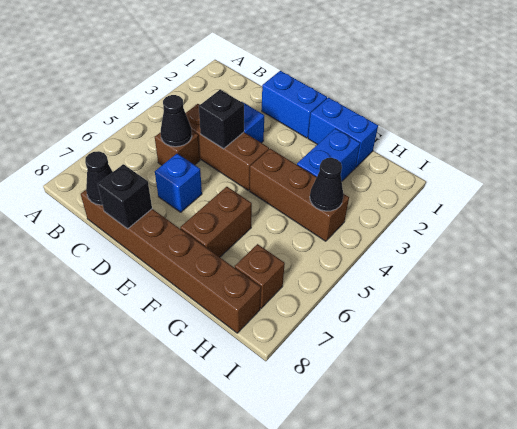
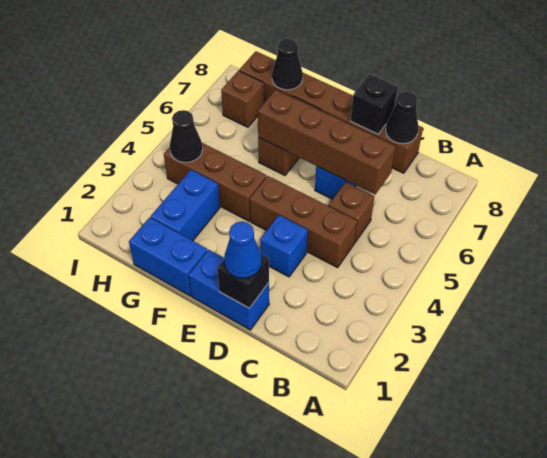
black 1x1 cone [161,95,192,147] -> black 1x1 cone moved to [272,39,303,90]
none -> brown 1x4 brick [258,90,396,195]
none -> blue 1x1 cone [224,222,262,278]
black 1x1 brick [199,89,244,149] -> black 1x1 brick moved to [217,254,269,308]

